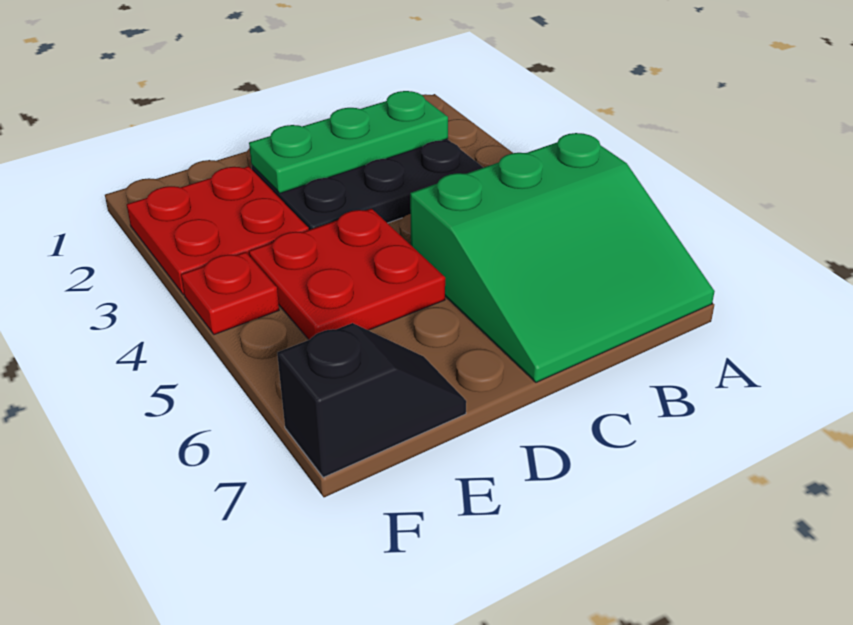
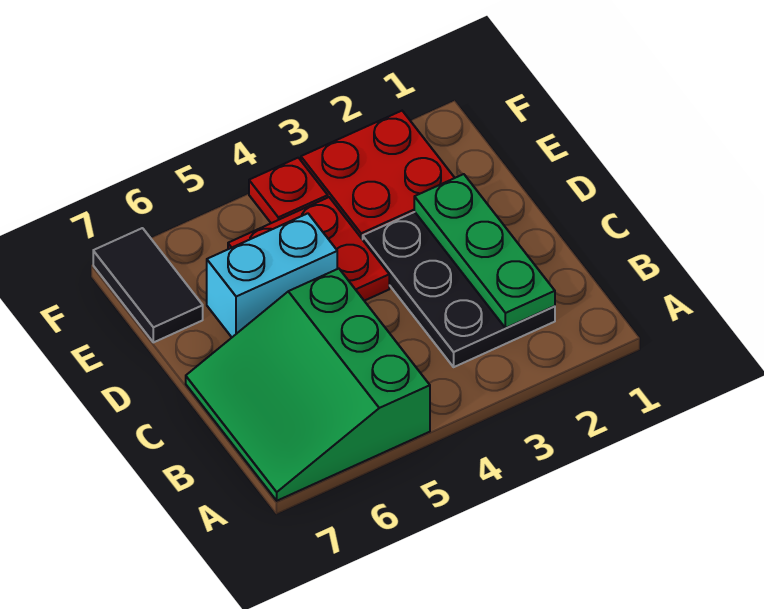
none -> cyan 1x2 brick [207,213,337,337]
black 1x2 slope [277,323,466,477] -> black 1x2 tile [93,228,203,342]

